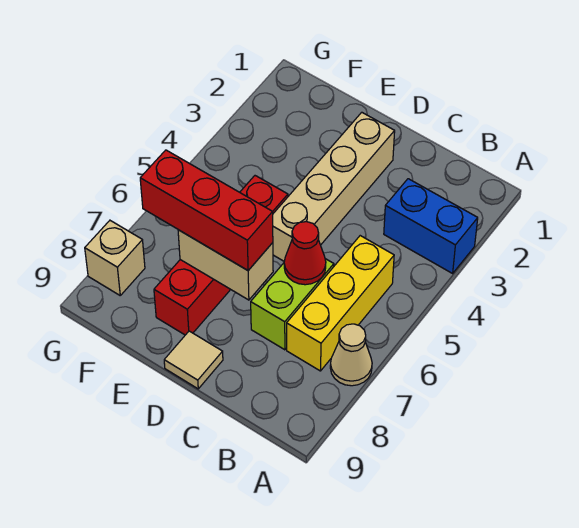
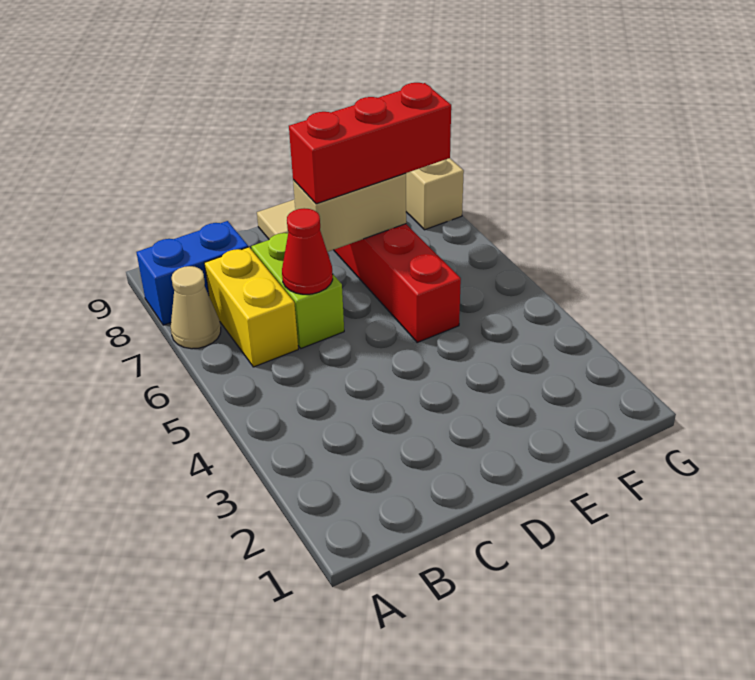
blue 1x2 brick [384,179,478,273] -> blue 1x2 brick moved to [137,221,248,325]
yellow 1x3 brick [287,236,394,371] -> yellow 1x2 brick [204,247,298,367]
tan 1x4 brick [273,112,395,261] -> none

